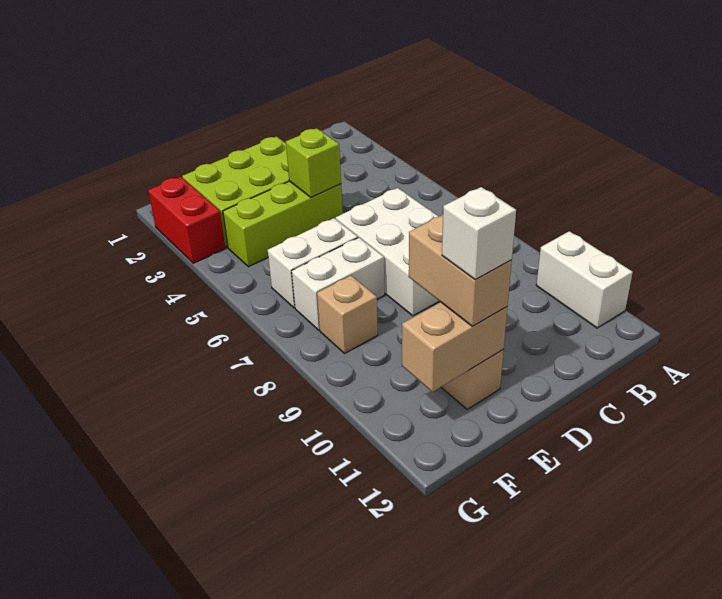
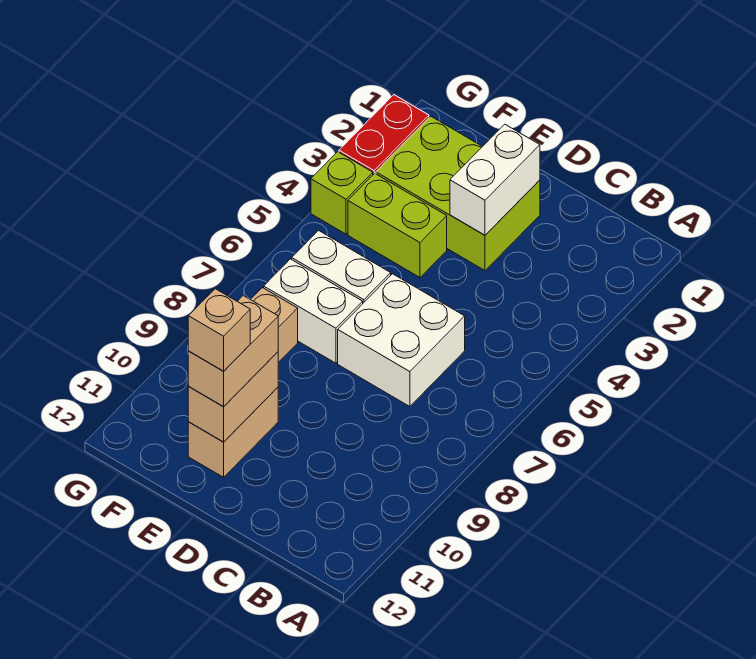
white 1x2 brick [536,231,633,328] -> white 1x2 brick moved to [450,124,540,235]
white 2x3 brick [336,188,439,316] -> white 2x2 brick [338,274,465,407]
lime 1x3 brick [223,181,343,267] -> lime 1x2 brick [348,173,447,277]
lime 1x1 brick [286,128,341,197] -> lime 1x1 brick moved to [311,152,373,234]
tan 1x2 brick [402,302,507,392] -> tan 1x2 brick turned to [188,352,278,442]
white 1x1 brick [442,187,516,280] -> tan 1x1 brick [188,289,250,371]

